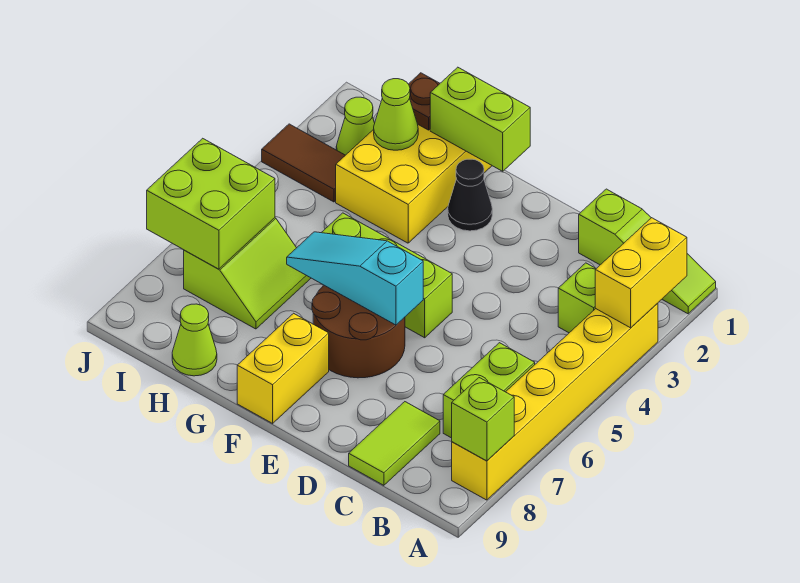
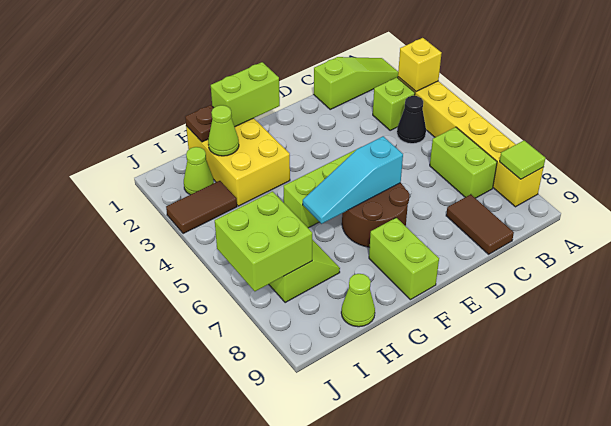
yellow 1x2 brick [595,218,687,328] -> yellow 1x1 brick [398,38,442,92]
lime 1x1 brick [452,378,514,461] -> lime 1x1 tile [500,141,545,179]
lime 1x2 tile [349,402,440,485] -> brown 1x2 tile [446,195,514,254]
black 1x1 cone [448,159,492,231] -> black 1x1 cone moved to [397,96,426,144]
yellow 1x2 brick [237,313,329,423] -> lime 1x2 brick [369,218,439,300]

